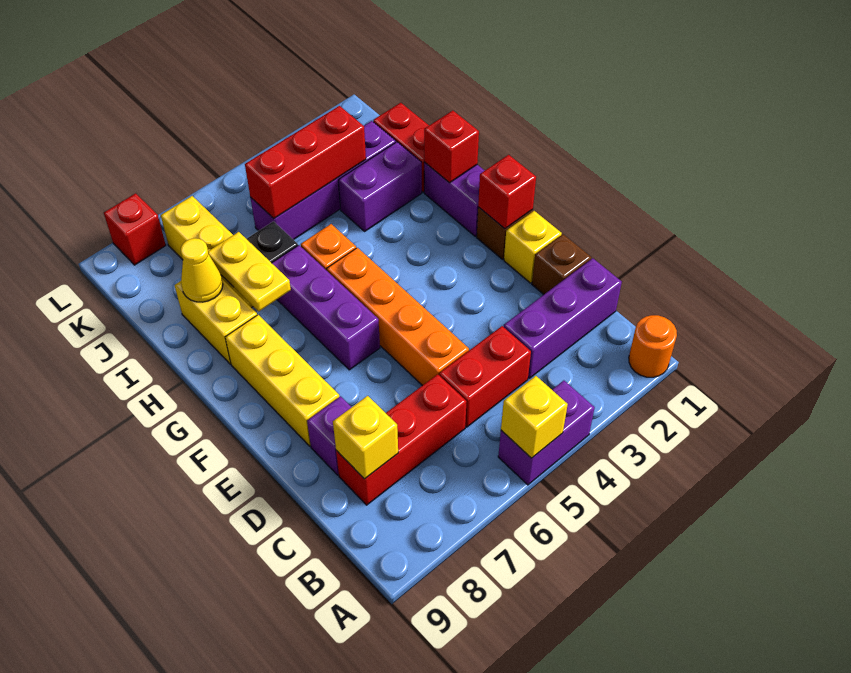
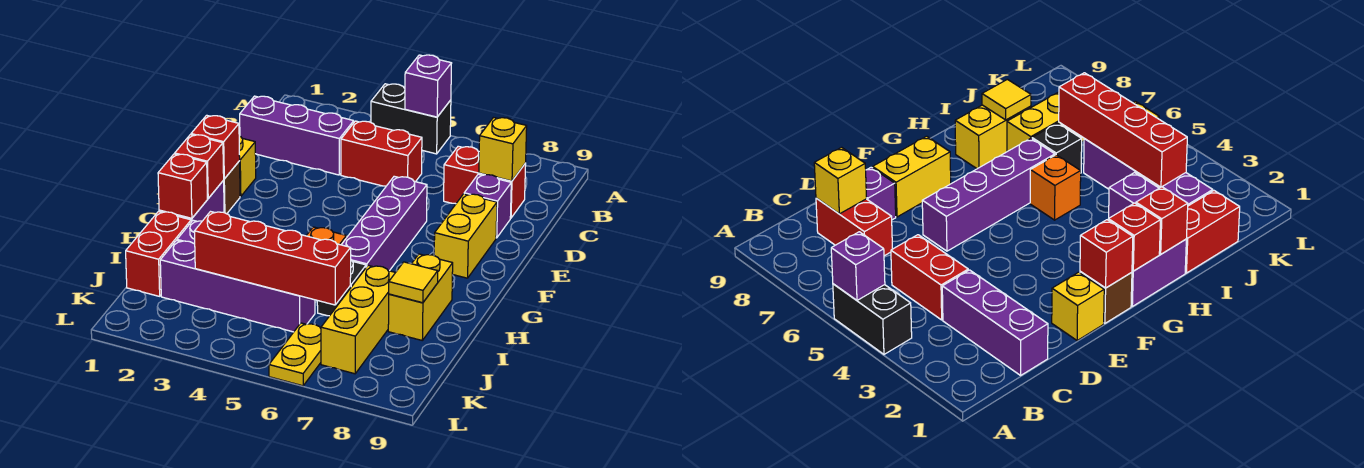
orange 1x1 round brick [629,315,677,377] -> none
purple 1x2 brick [498,381,595,485] -> black 1x2 brick [371,84,451,154]
yellow 1x1 brick [501,376,568,458] -> purple 1x1 brick [405,55,452,117]
red 1x3 brick [336,374,467,505] -> red 1x2 brick [444,146,526,218]
brown 1x1 brick [532,234,591,294] -> none
orange 1x4 brick [327,248,469,386] -> none
yellow 1x3 brick [225,315,339,446] -> yellow 1x2 brick [434,194,497,278]
purple 1x3 brick [272,245,380,370] -> purple 1x4 brick [341,176,427,271]
yellow 1x2 plate [208,232,291,312] -> yellow 1x2 plate moved to [269,323,321,386]
yellow 1x1 cone [181,238,223,302] -> yellow 1x1 tile [389,262,438,303]
red 1x3 brick [245,106,366,218] -> red 1x4 brick [194,212,351,305]
red 1x1 brick [104,193,166,265] -> red 1x1 brick moved to [175,135,224,198]

